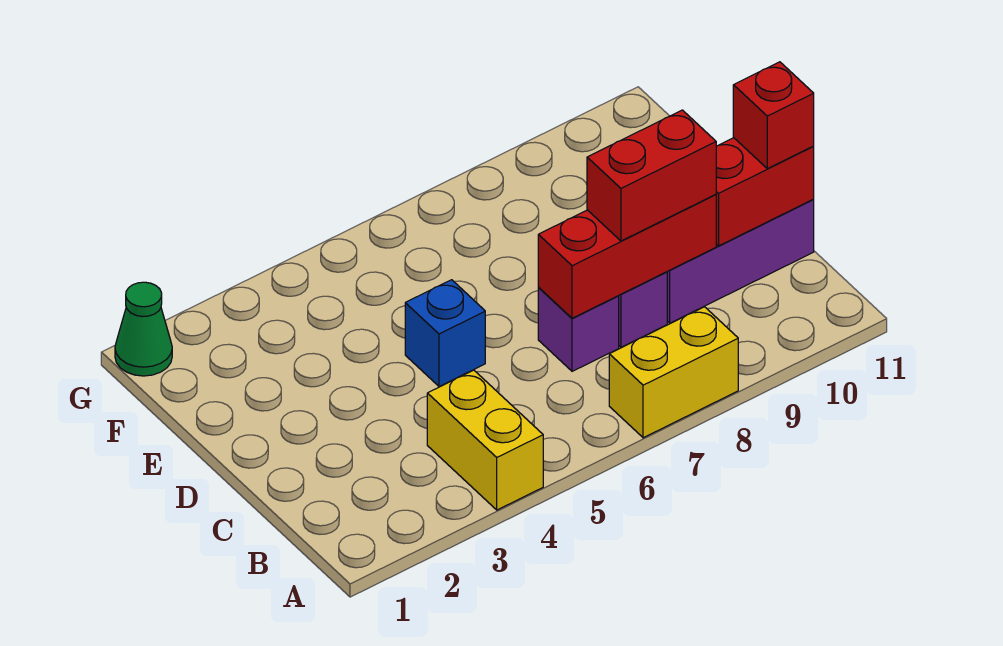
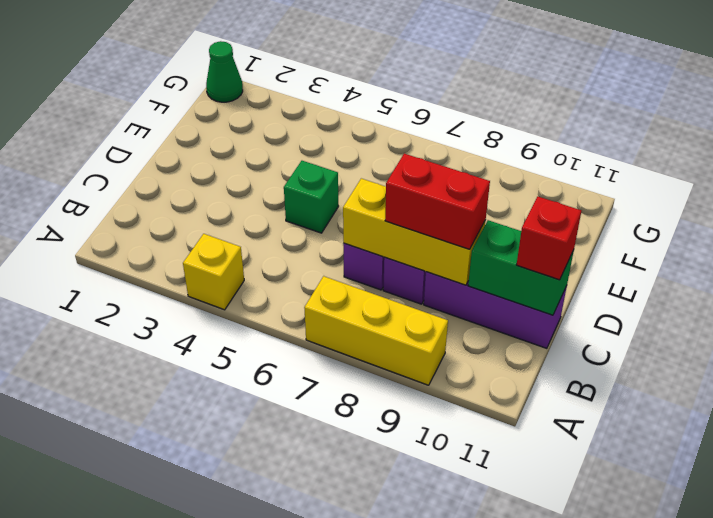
yellow 1x2 brick [427,370,543,510] -> yellow 1x1 brick [183,234,244,310]
yellow 1x2 brick [609,307,738,438] -> yellow 1x3 brick [304,276,448,385]
red 1x3 brick [538,194,716,318] -> yellow 1x3 brick [343,178,486,285]
red 1x2 brick [716,138,814,246] -> green 1x2 brick [468,220,574,315]
blue 1x1 brick [405,280,485,387] -> green 1x1 brick [284,161,338,233]

